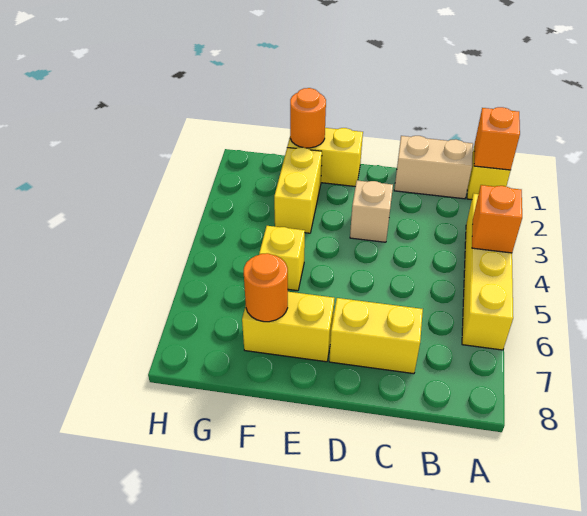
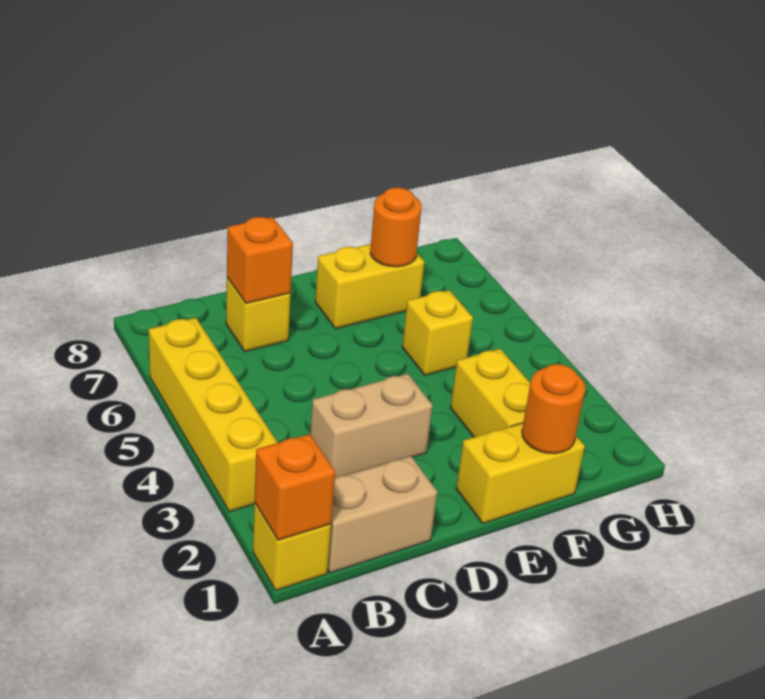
orange 1x1 brick [472,185,522,253] -> orange 1x1 brick moved to [227,217,293,303]
yellow 1x2 brick [329,298,423,374] -> yellow 1x1 brick [226,278,291,351]
tan 1x1 brick [350,180,393,242] -> tan 1x2 brick [310,374,433,478]

